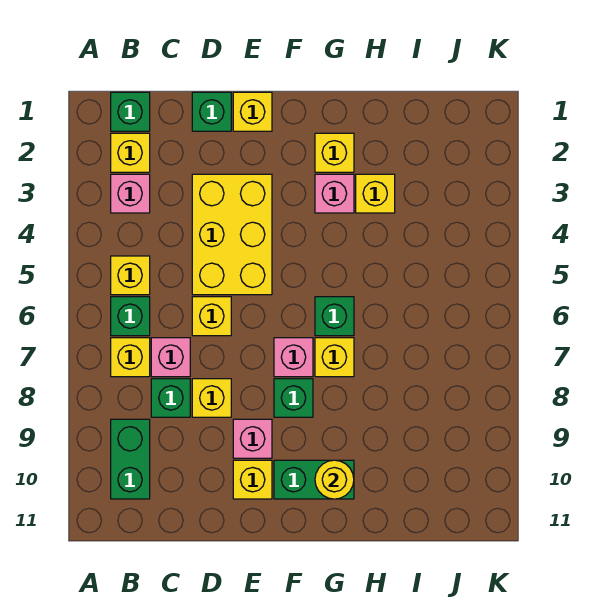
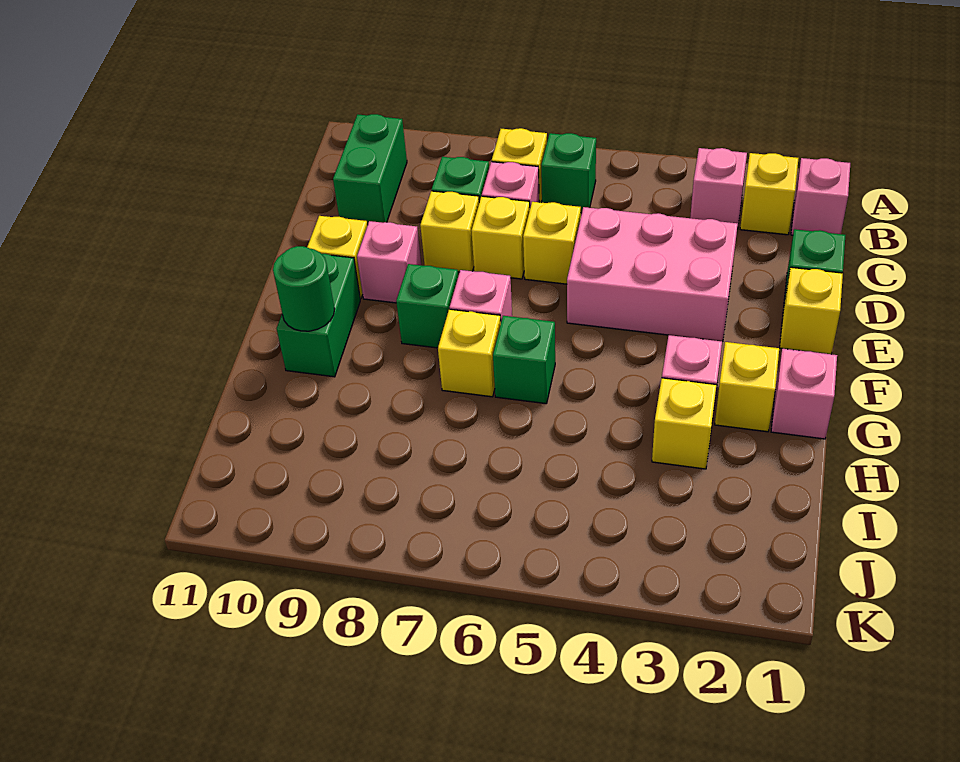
green 1x1 brick [111,92,150,131] -> pink 1x1 brick [791,158,850,235]
yellow 1x1 brick [111,256,150,295] -> yellow 1x1 brick moved to [472,196,530,279]
green 1x2 brick [111,419,150,499] -> green 1x2 brick turned to [333,114,407,225]
yellow 2x3 brick [192,174,272,295] -> pink 2x3 brick [567,207,738,342]
none -> pink 1x1 brick [771,349,837,439]
yellow 1x1 round brick [315,460,354,499] -> green 1x1 round brick [273,246,334,331]

